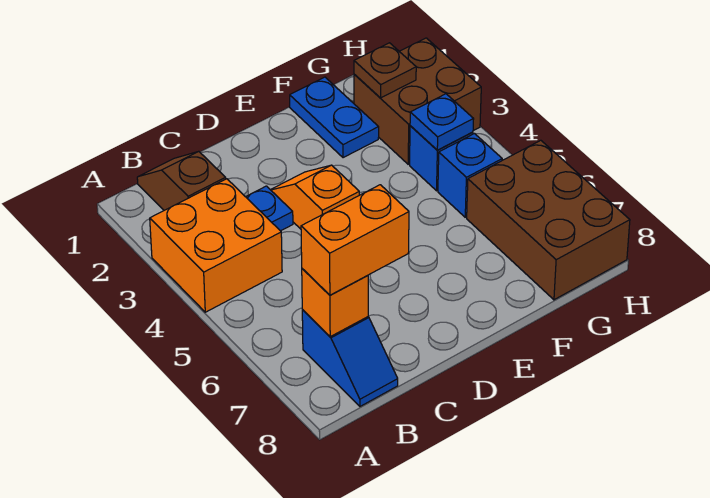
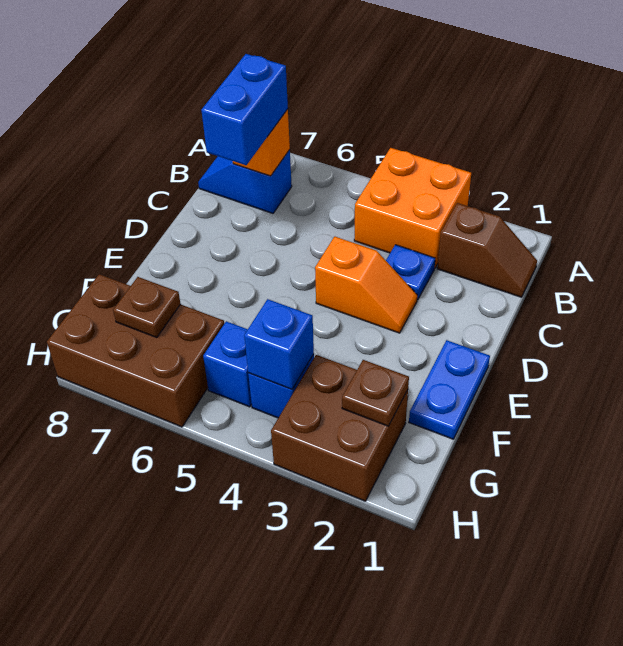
orange 1x2 brick [301,185,409,295] -> blue 1x2 brick [201,54,288,165]
blue 1x2 plate [290,77,379,158] -> blue 1x2 plate turned to [409,340,490,439]
blue 1x1 plate [410,94,474,150] -> blue 1x1 brick [244,299,314,389]
none -> brown 1x1 plate [113,277,180,338]

